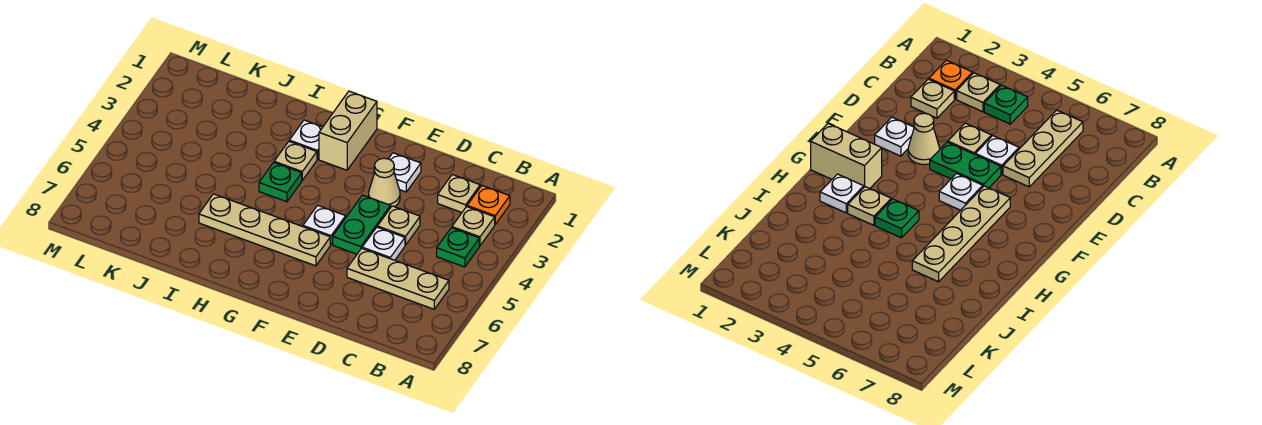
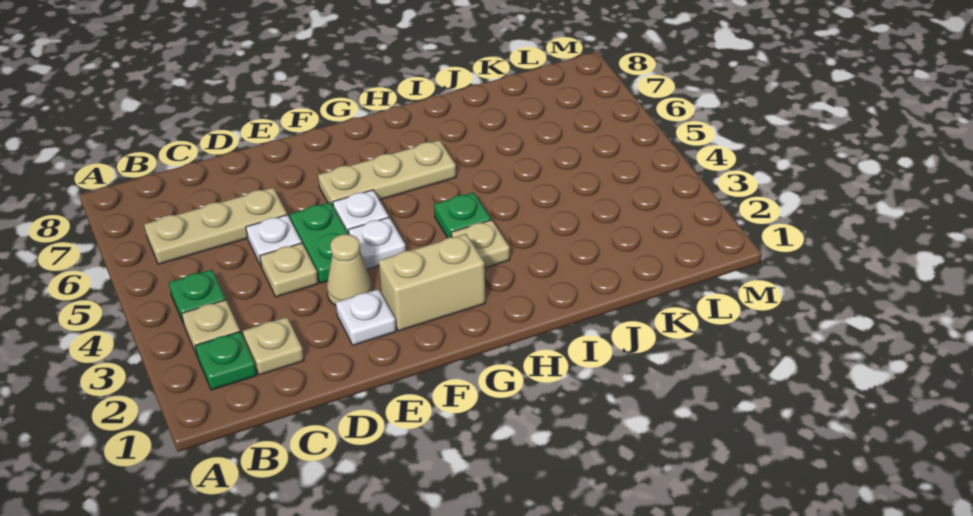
orange 1x1 plate [467,186,510,224] -> green 1x1 plate [195,332,257,390]
tan 1x4 plate [199,194,330,266] -> tan 1x3 plate [318,140,456,205]
tan 1x2 brick [319,91,377,170] -> tan 1x2 brick turned to [379,234,485,331]
white 1x1 plate [289,120,323,159] -> white 1x1 plate moved to [348,217,406,269]

